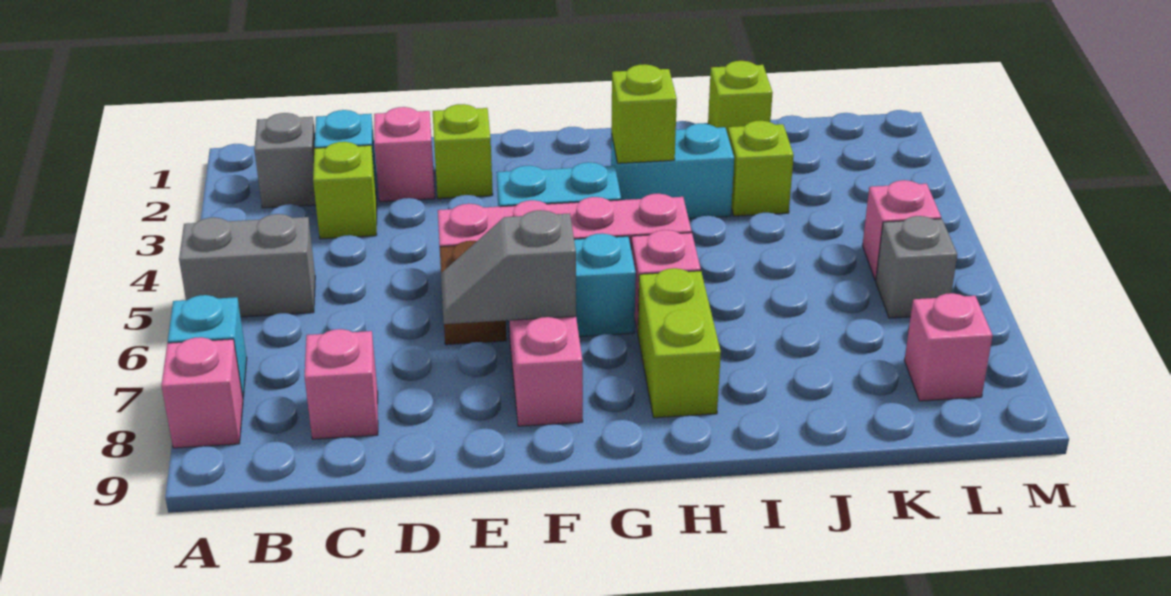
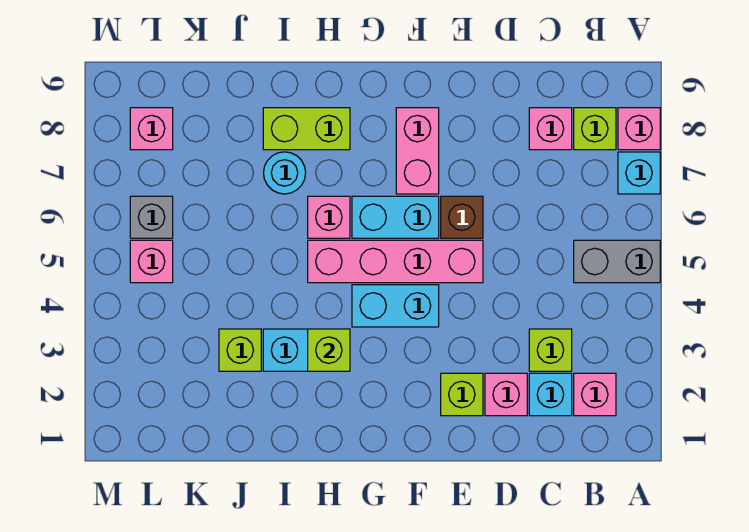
grey 1x1 brick [254,113,316,208] -> pink 1x1 brick [574,373,616,416]
grey 1x2 slope [441,210,576,324] -> none
lime 1x2 brick [638,268,721,418] -> lime 1x2 brick turned to [263,108,350,150]
none -> cyan 1x1 round brick [264,152,306,194]
lime 1x1 brick [708,61,773,134] -> lime 1x1 brick moved to [574,108,616,150]

